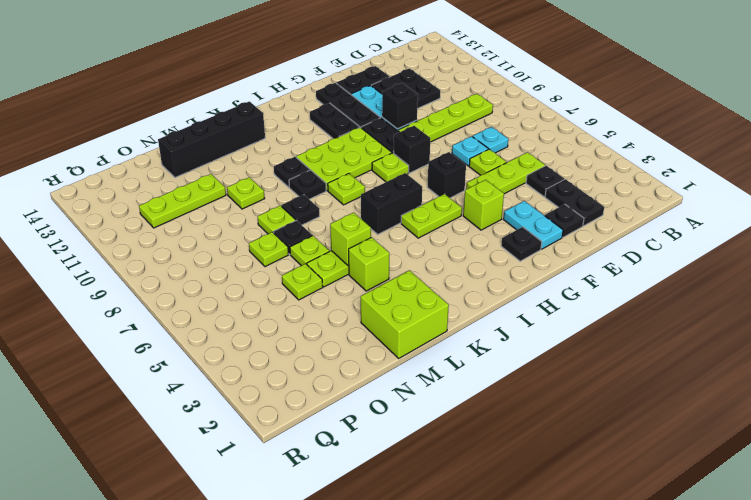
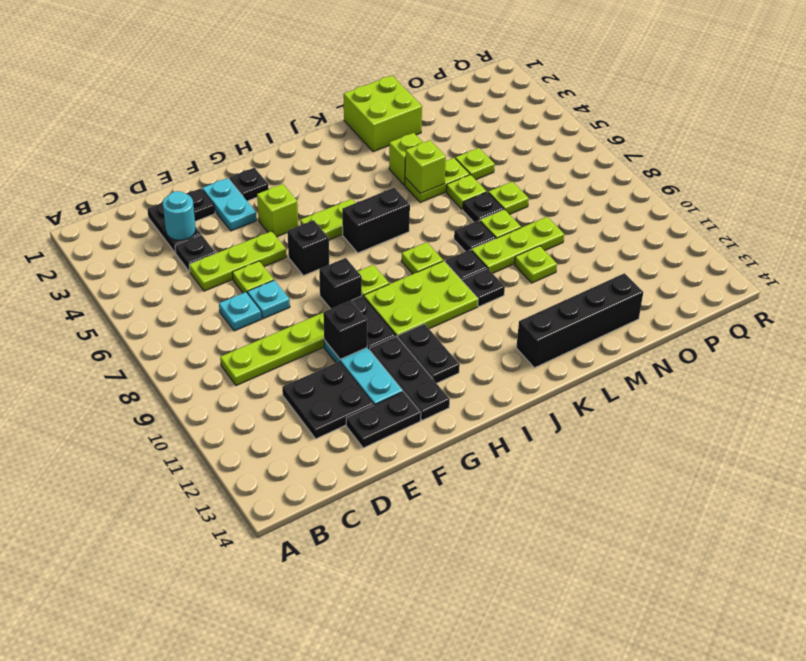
none -> cyan 1x1 round brick [163,191,196,240]
lime 1x3 plate [139,174,226,228] -> lime 1x3 plate moved to [471,217,564,273]

